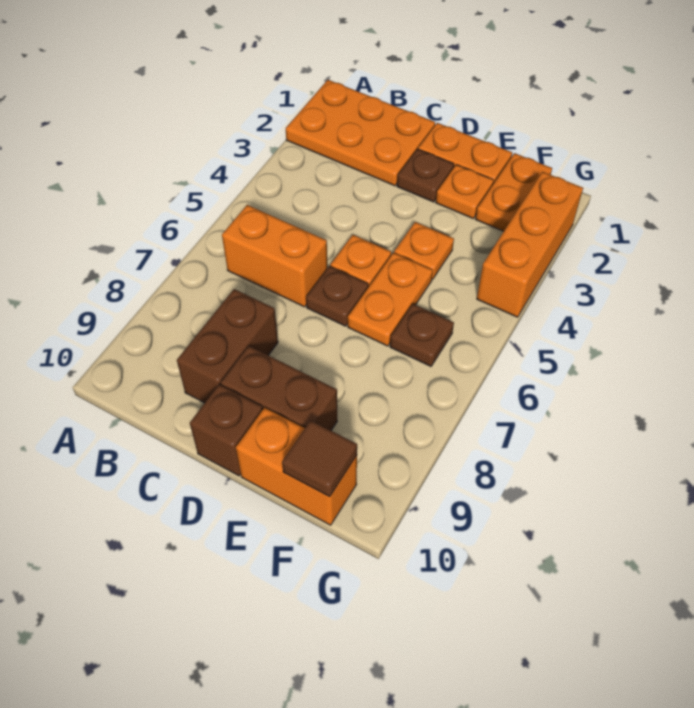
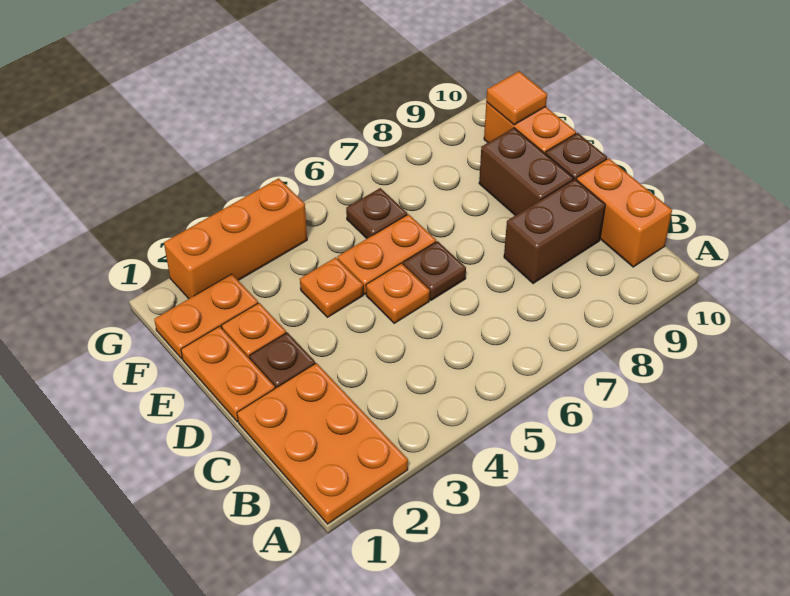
orange 1x2 brick [222,205,327,307] -> orange 1x2 brick moved to [576,158,672,267]
brown 1x1 tile [282,420,357,497] -> orange 1x1 tile [486,71,547,125]

